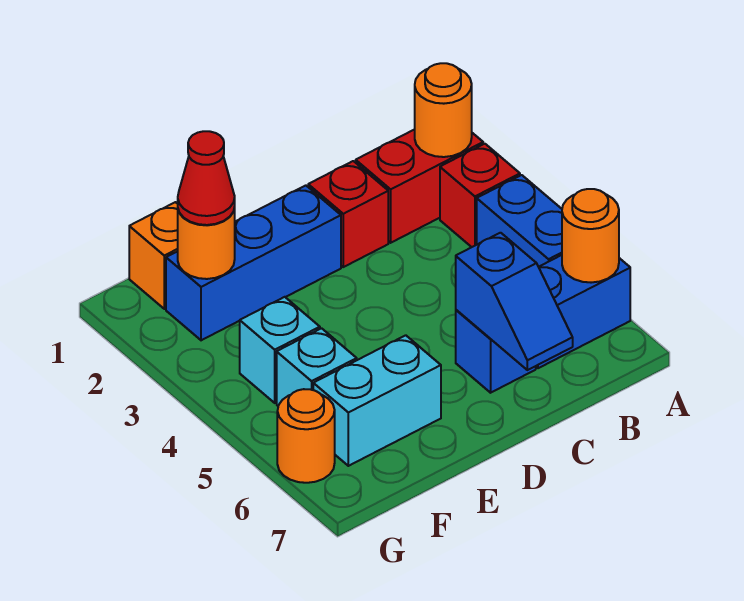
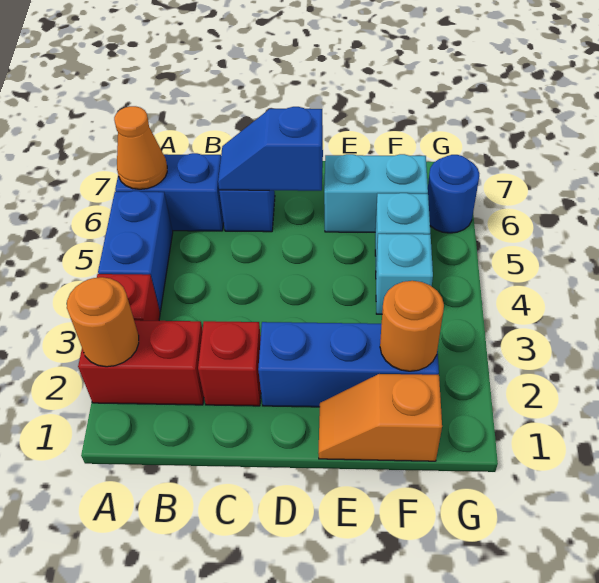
orange 1x1 round brick [562,189,619,283] -> orange 1x1 cone [114,106,167,189]
blue 1x2 slope [456,233,573,370] -> blue 1x2 slope turned to [218,107,323,191]
red 1x1 cone [178,131,235,225] -> none
orange 1x1 round brick [277,389,335,483] -> blue 1x1 round brick [428,155,479,233]

